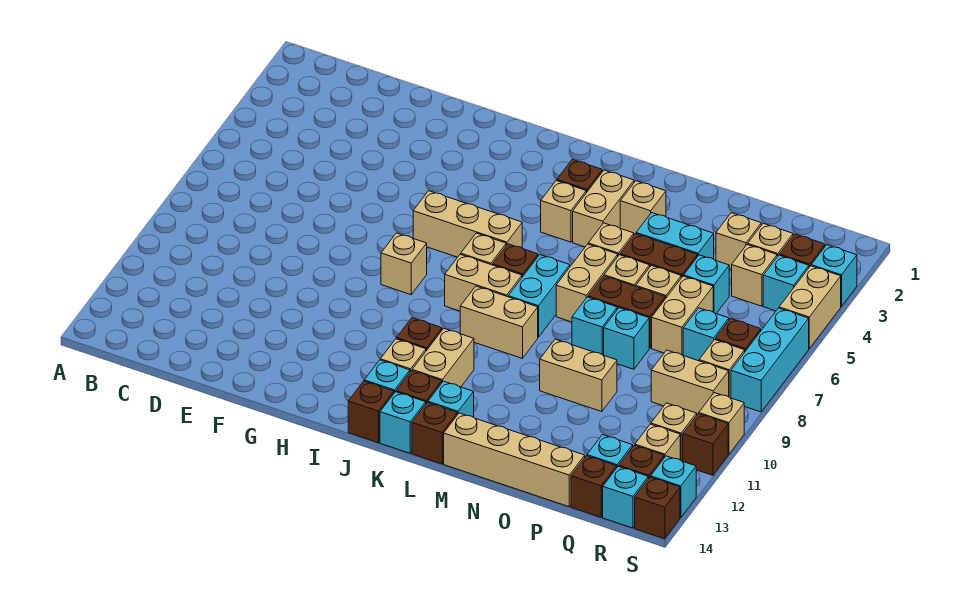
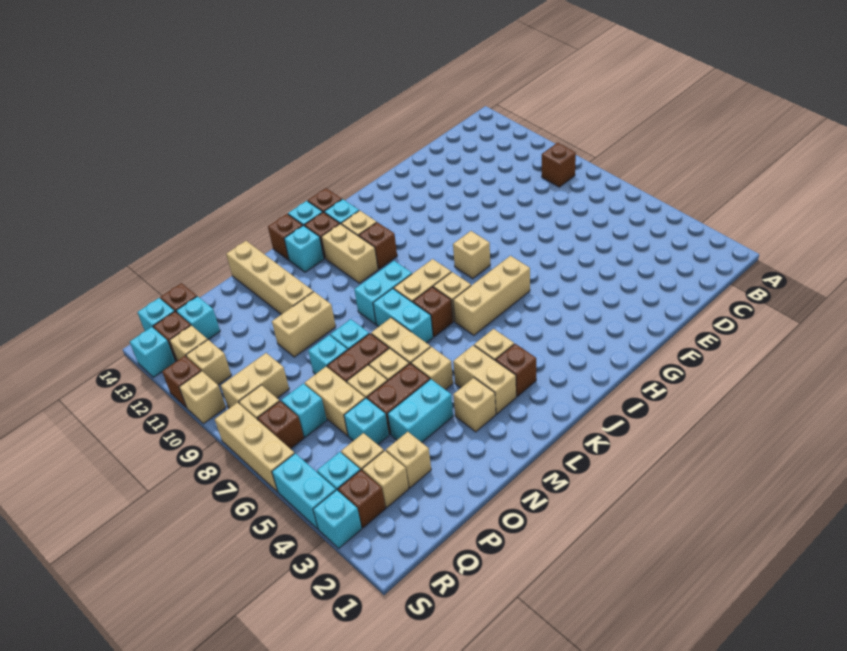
tan 1x2 brick [460,286,538,358] -> cyan 1x2 brick [354,261,412,324]
tan 1x4 brick [444,413,585,507] -> tan 1x4 brick turned to [226,241,313,314]
tan 1x2 brick [779,266,841,348] -> cyan 1x2 brick [272,453,336,529]
cyan 1x3 brick [731,308,809,412] -> tan 1x3 brick [215,403,295,492]
brown 1x1 brick [635,477,680,539] -> brown 1x1 brick moved to [542,143,576,187]

